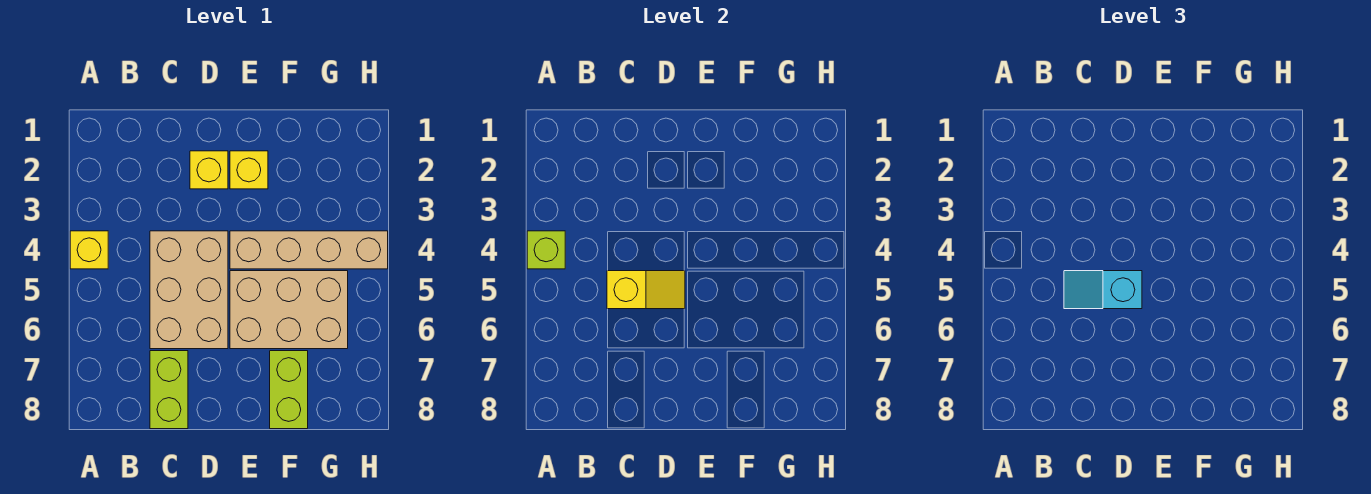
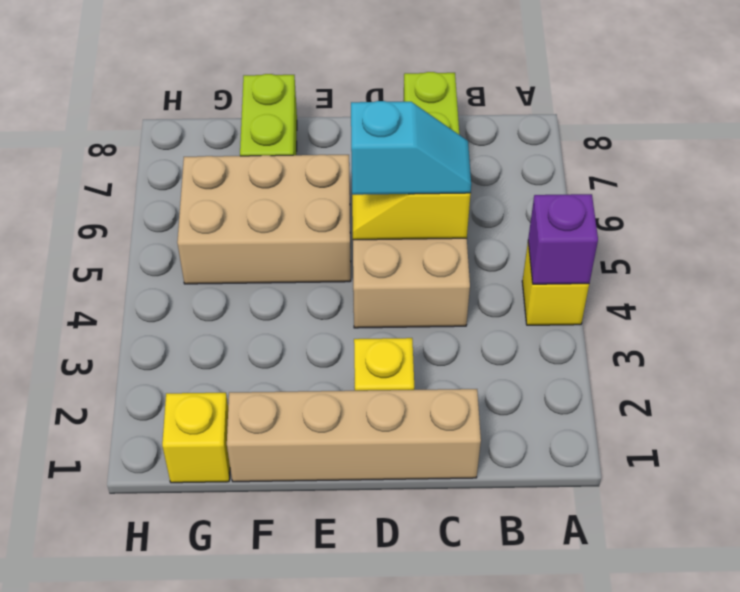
lime 1x1 brick [527,231,565,269] -> purple 1x1 brick [528,194,598,284]
yellow 1x1 brick [230,151,268,189] -> yellow 1x1 brick moved to [162,393,230,483]
tan 1x4 brick [230,231,388,269] -> tan 1x4 brick moved to [227,389,481,482]

